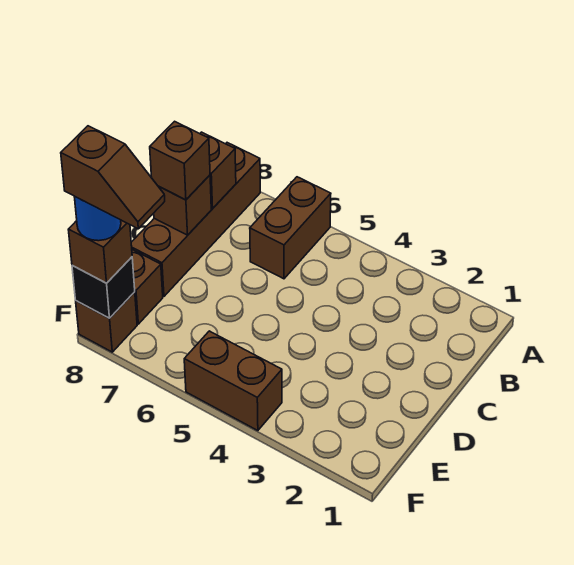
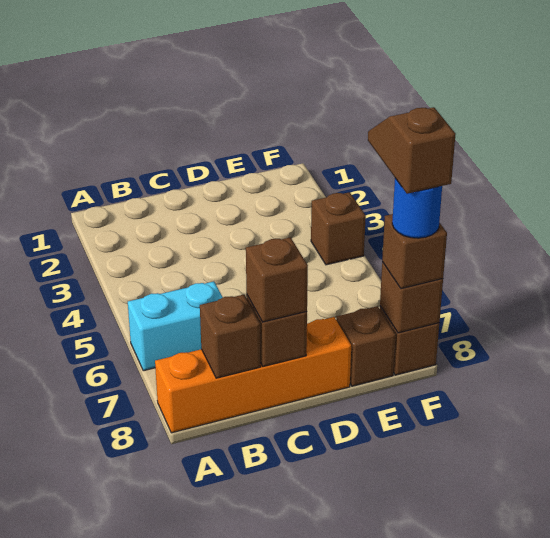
brown 1x2 brick [250,177,331,279] -> cyan 1x2 brick [128,281,223,371]
brown 1x4 brick [131,143,260,296] -> orange 1x4 brick [155,317,351,433]
brown 1x2 brick [184,331,282,431] -> brown 1x1 brick [311,192,366,265]
black 1x1 brick [72,257,135,318] -> brown 1x1 brick [380,262,443,333]

